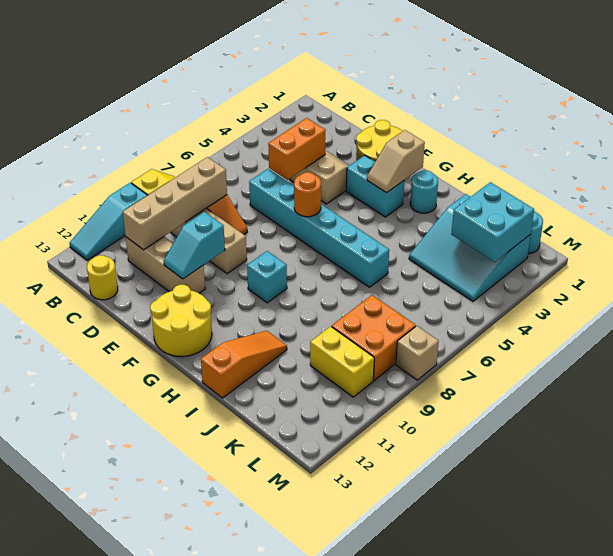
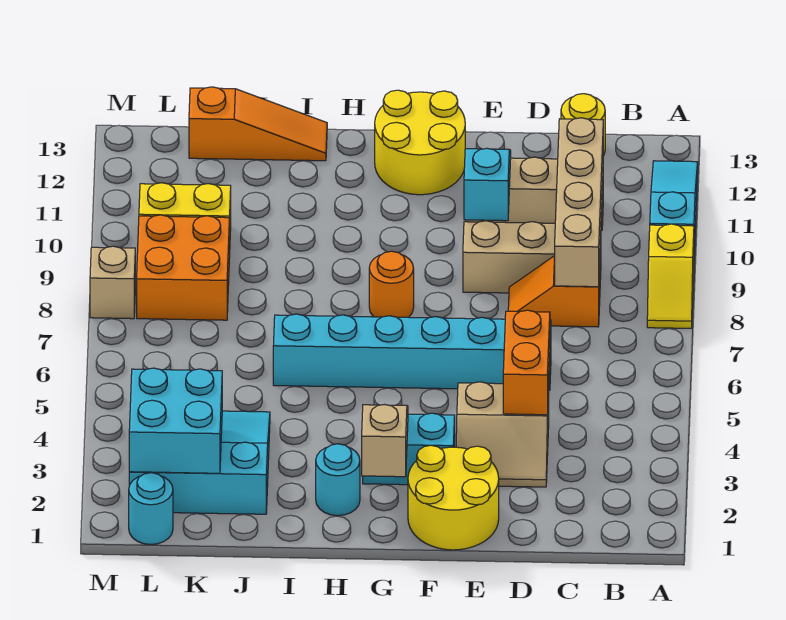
orange 1x1 round brick [294,172,321,217] -> orange 1x1 round brick moved to [369,251,414,317]
cyan 1x1 brick [247,251,287,303] -> none
orange 1x3 slope [201,331,287,398] -> orange 1x3 slope turned to [189,87,327,161]

